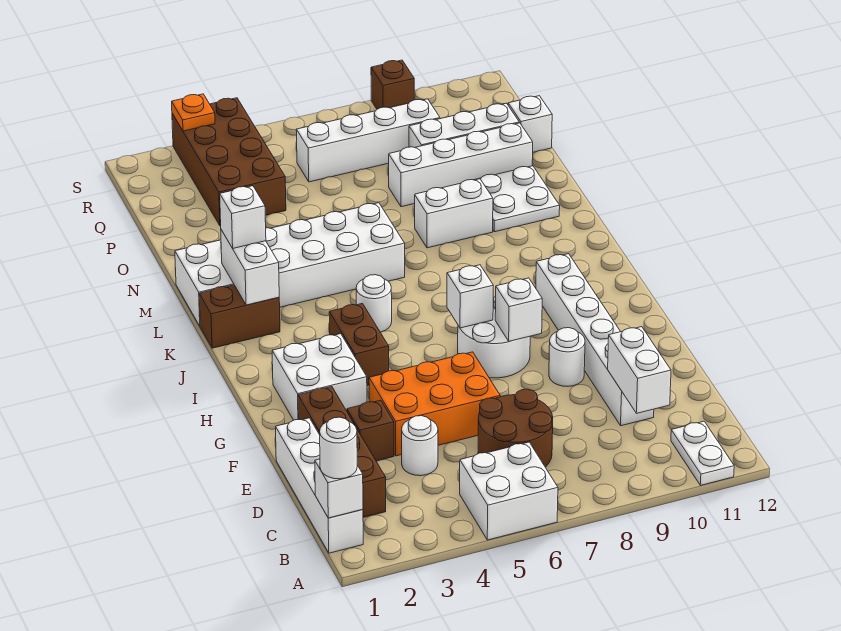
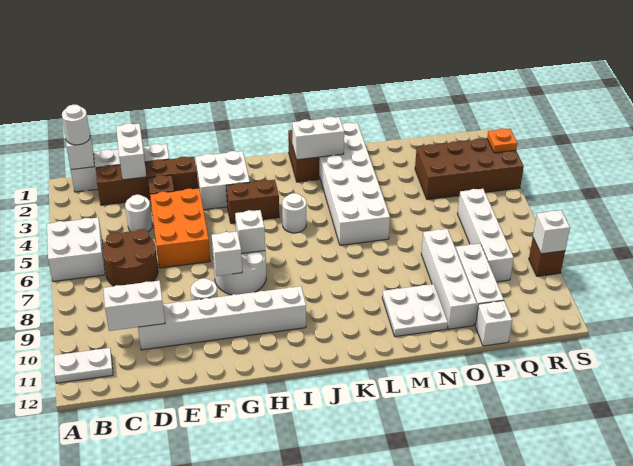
white 1x1 brick [220,186,266,248] -> white 1x1 brick moved to [533,210,570,254]
white 1x2 brick [415,179,493,248] -> white 1x2 brick moved to [116,123,146,180]

